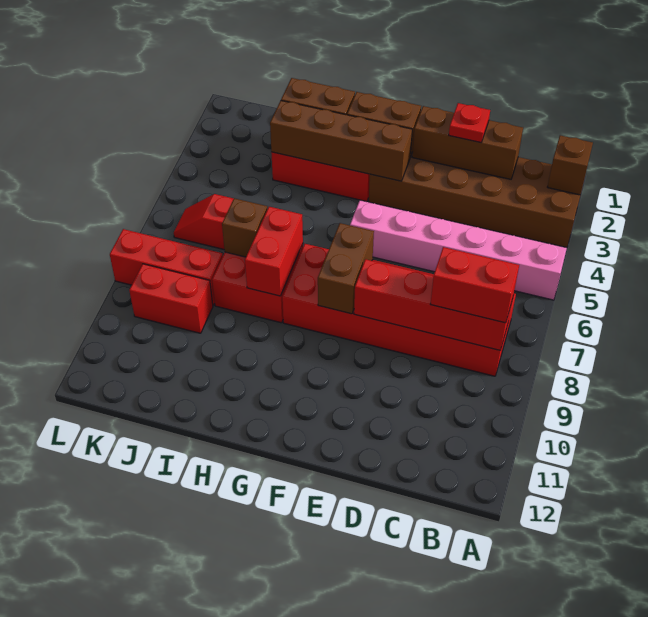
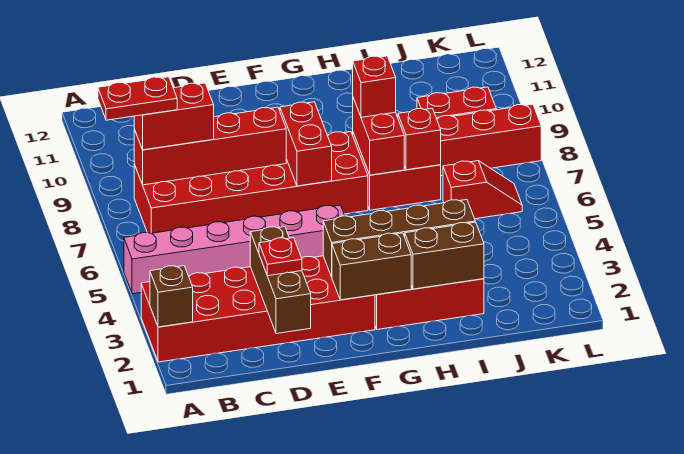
brown 2x6 brick [369,152,582,248] -> red 2x6 brick [141,256,375,362]
none -> red 1x2 plate [98,77,177,120]
brown 1x3 brick [412,106,523,179] -> brown 1x3 brick turned to [250,227,311,334]
brown 1x2 brick [318,223,374,314] -> red 1x2 brick [280,102,332,186]
none -> red 1x1 brick [353,56,396,117]
brown 1x1 brick [222,198,267,257] -> red 1x1 brick [398,108,441,170]

